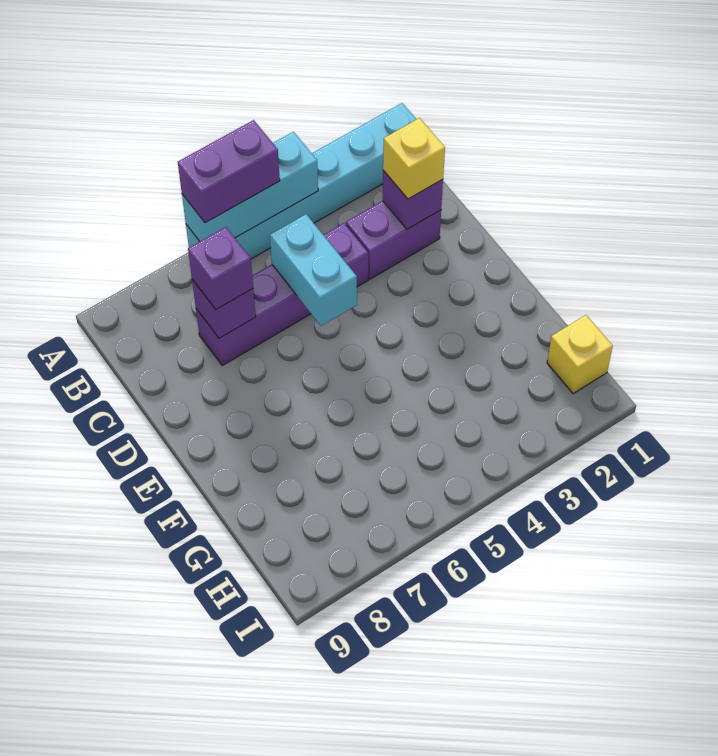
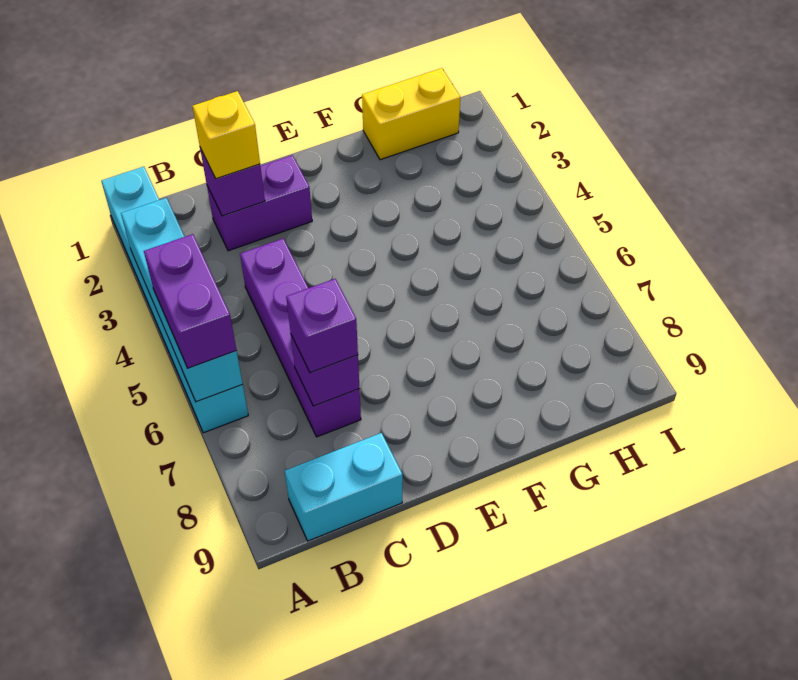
cyan 1x3 brick [182,132,318,242] -> cyan 1x4 brick [121,198,243,402]
purple 1x2 brick [346,201,441,279] -> purple 1x2 brick turned to [207,155,312,251]
cyan 1x2 brick [270,214,357,326] -> cyan 1x2 brick moved to [285,433,403,541]
yellow 1x1 brick [547,315,613,394] -> yellow 1x2 brick [362,68,460,160]

